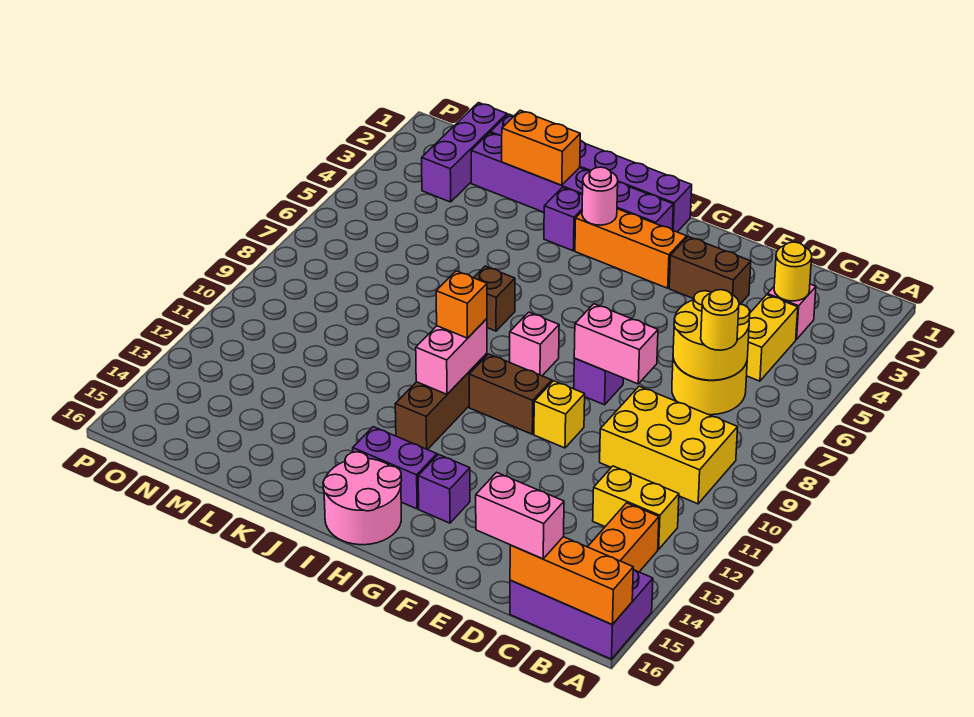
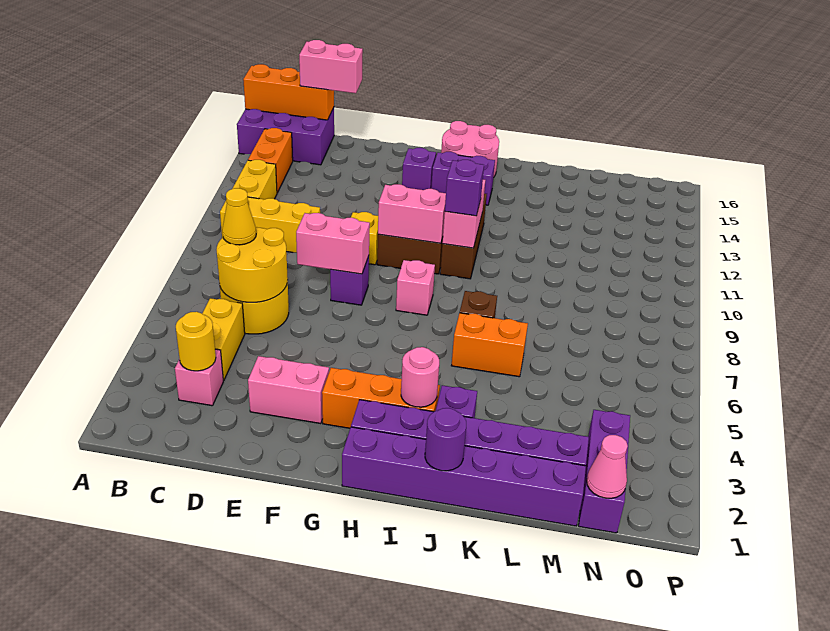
yellow 2x3 brick [600,386,738,504] -> yellow 1x3 brick [220,197,320,253]
yellow 1x2 brick [593,466,679,549] -> yellow 1x2 brick turned to [232,160,277,199]
yellow 1x1 round brick [701,290,739,350] -> yellow 1x1 cone [222,188,256,245]
brown 1x2 brick [669,237,751,304] -> pink 1x2 brick [248,356,329,424]
none -> pink 1x2 brick [378,184,446,243]
orange 1x1 brick [436,271,487,338] -> purple 1x1 brick [445,160,484,216]
none -> purple 1x1 round brick [425,408,466,471]
orange 1x2 brick [502,110,580,185] -> orange 1x2 brick moved to [451,313,528,377]
none -> pink 1x1 cone [587,435,628,498]

